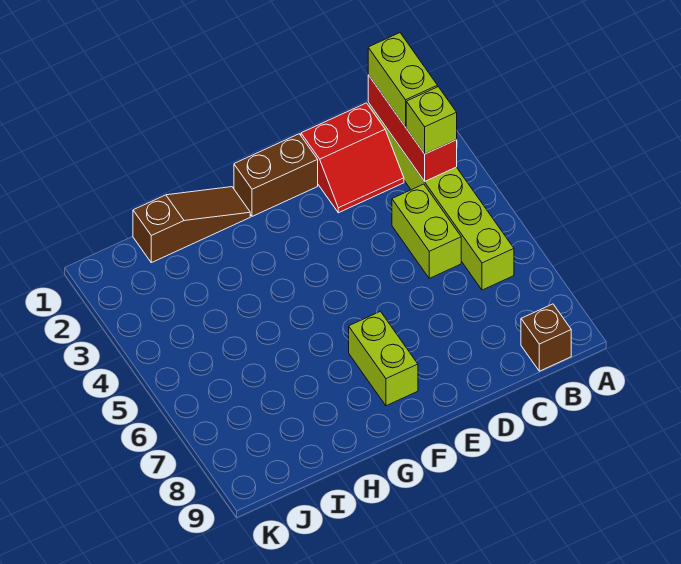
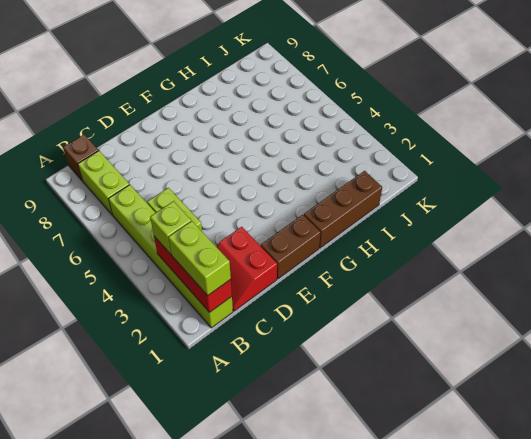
red 2x2 slope [301,103,404,213] -> red 2x2 slope turned to [217,227,277,311]
lime 1x2 brick [349,311,418,406] -> lime 1x2 brick moved to [78,151,129,215]
brown 1x3 slope [133,187,250,263] -> brown 1x3 brick [304,171,382,248]

